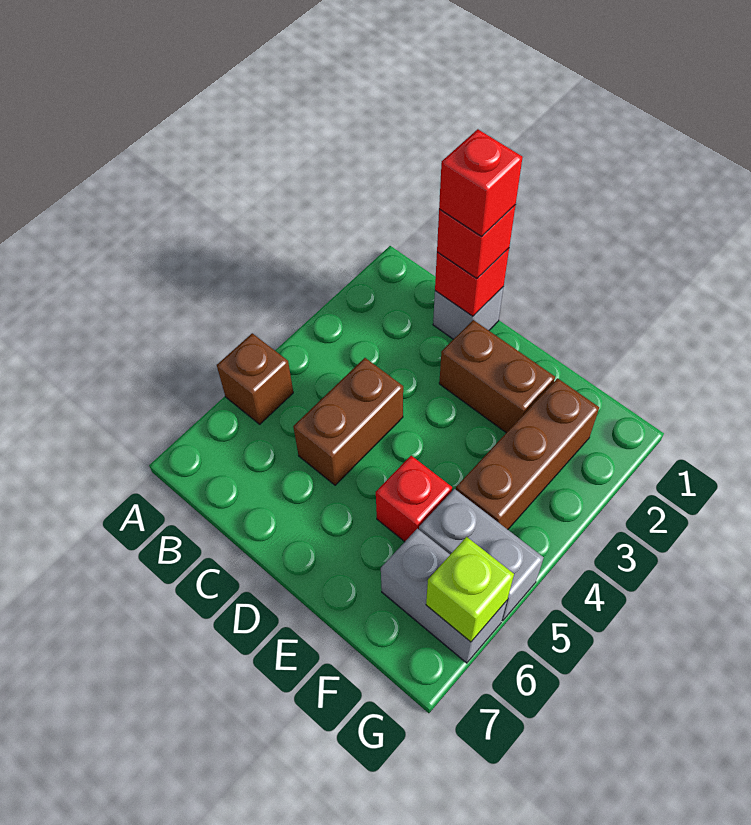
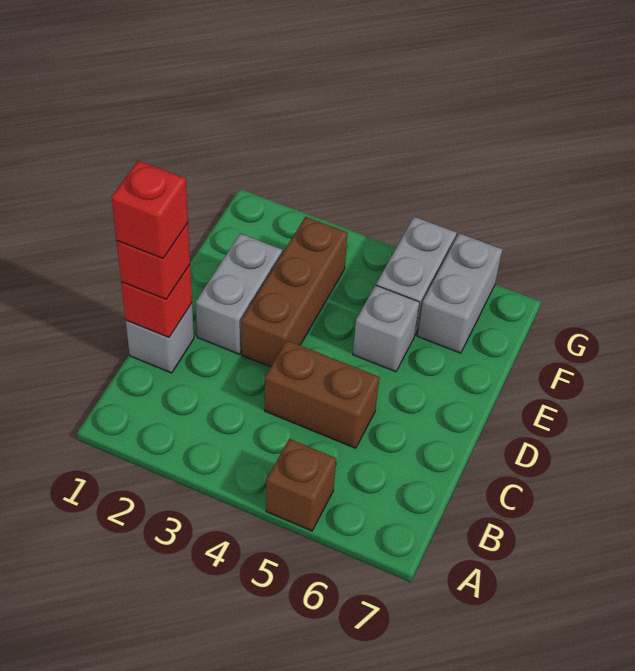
brown 1x2 brick [439,320,555,433] -> grey 1x2 brick [196,234,282,354]
red 1x1 brick [376,456,452,542] -> grey 1x1 brick [353,285,420,372]
brown 1x3 brick [456,378,599,529] -> brown 1x3 brick turned to [241,217,348,367]
lime 1x1 brick [426,537,514,642] -> none

